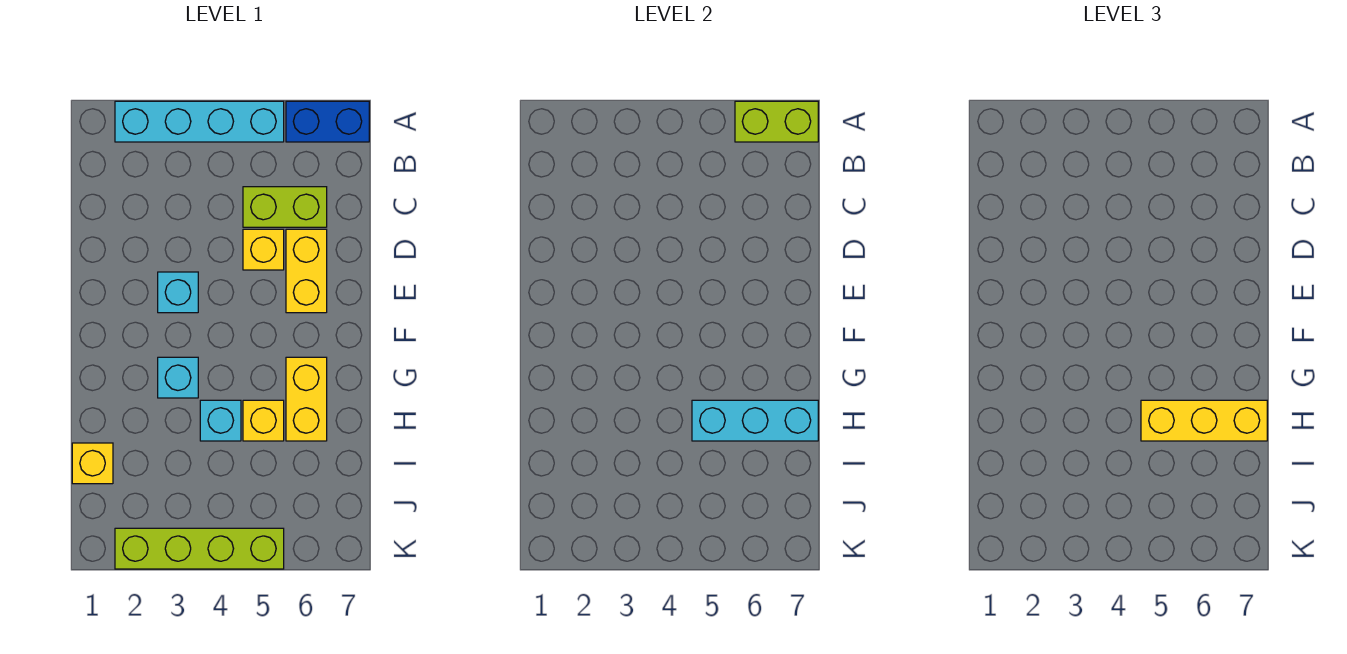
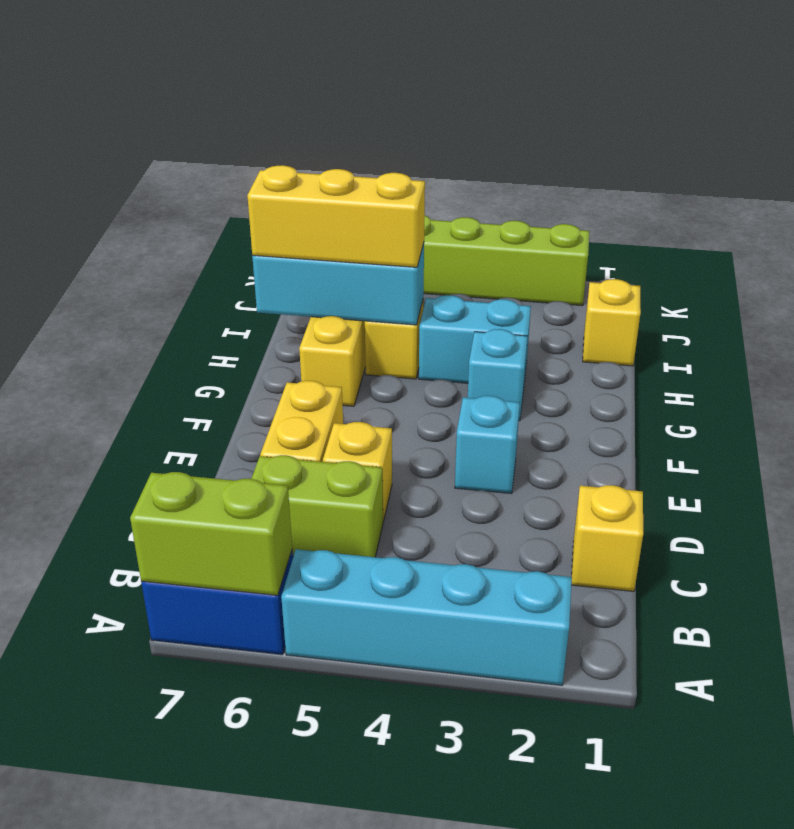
none -> yellow 1x1 brick [572,485,643,591]
cyan 1x1 brick [200,400,241,441] -> cyan 1x2 brick [419,295,531,383]

